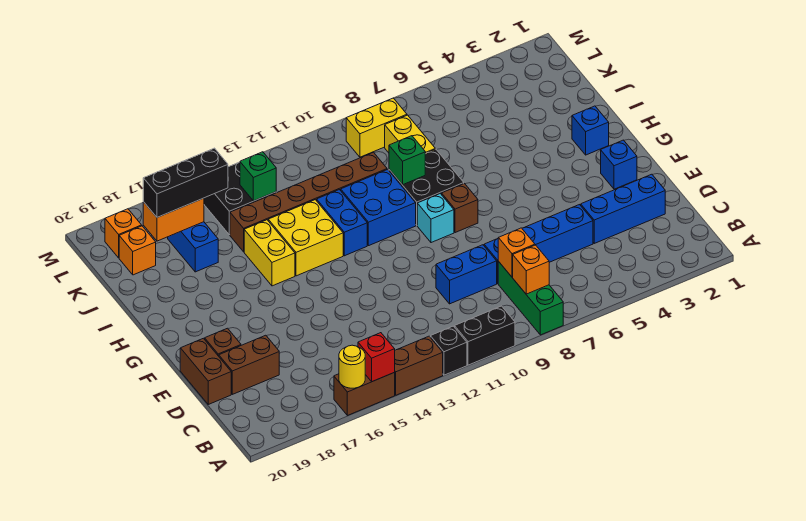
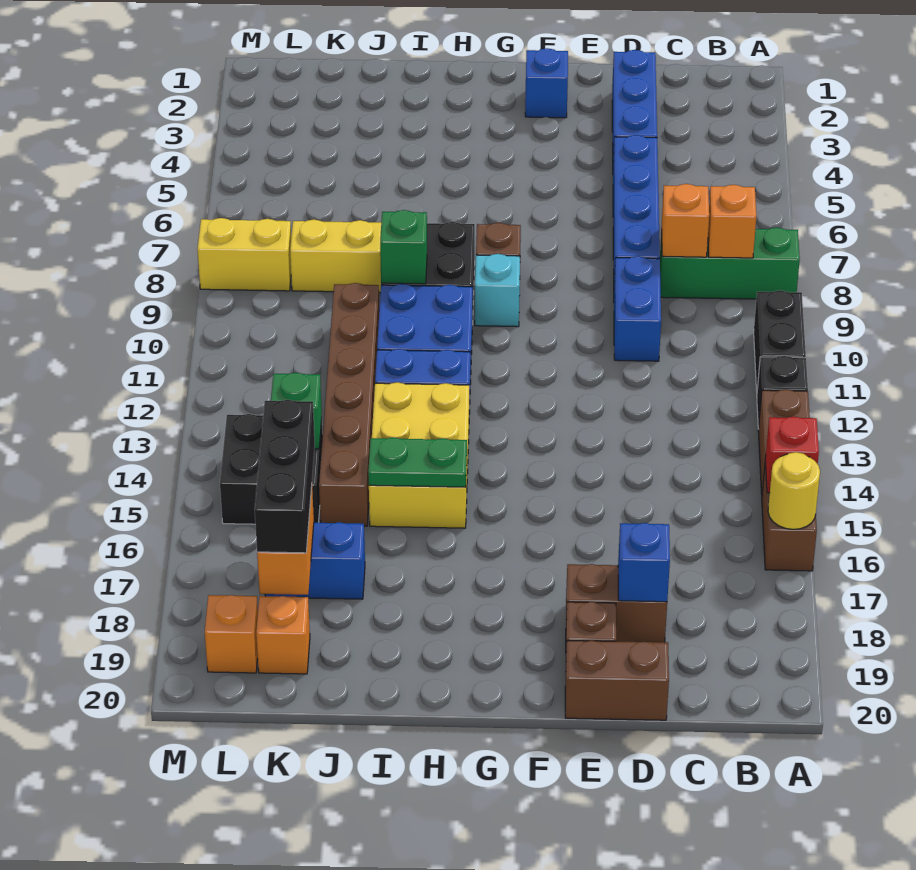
brown 1x2 brick [219,335,279,394] -> brown 1x2 brick turned to [566,564,667,642]
blue 1x1 brick [572,106,609,155] -> blue 1x1 brick moved to [618,523,670,602]
none -> green 1x2 plate [368,437,467,487]
yellow 1x2 brick [346,98,407,157] -> yellow 1x2 brick turned to [197,218,291,291]

